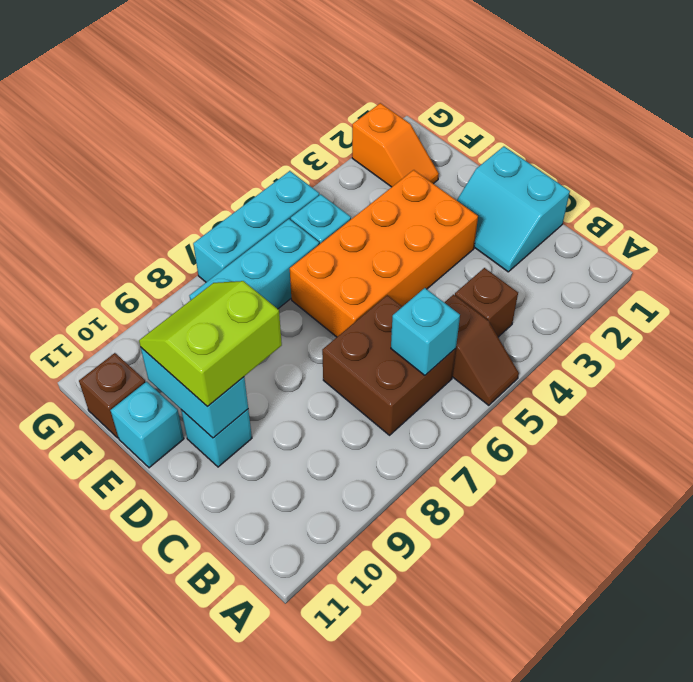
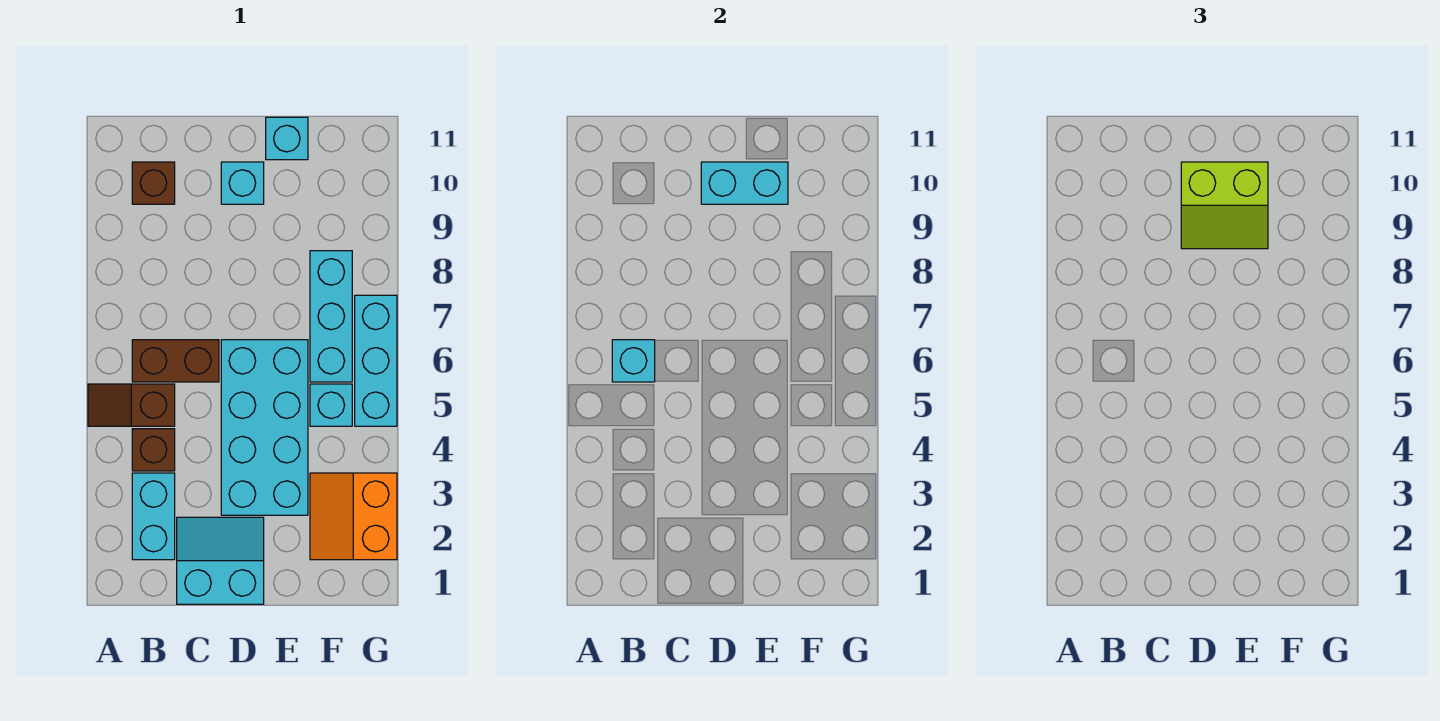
none -> cyan 1x2 brick [132,473,175,560]
brown 2x2 brick [322,295,456,435] -> brown 1x2 brick [132,340,219,382]
orange 2x4 brick [290,170,478,337] -> cyan 2x4 brick [221,340,308,515]
lime 2x2 slope [139,281,282,407] -> lime 2x2 slope turned to [1181,162,1268,249]
orange 1x2 slope [352,103,439,187] -> orange 2x2 slope [310,473,397,560]
brown 1x1 brick [79,353,145,438] -> brown 1x1 brick moved to [132,162,175,204]

